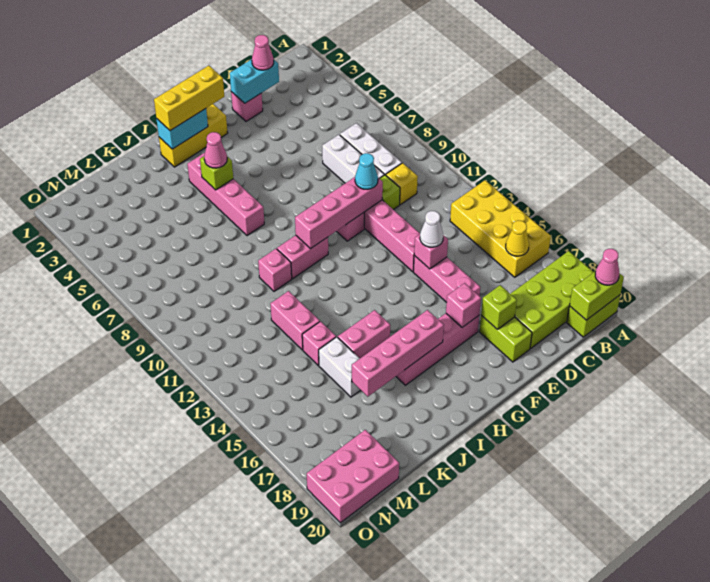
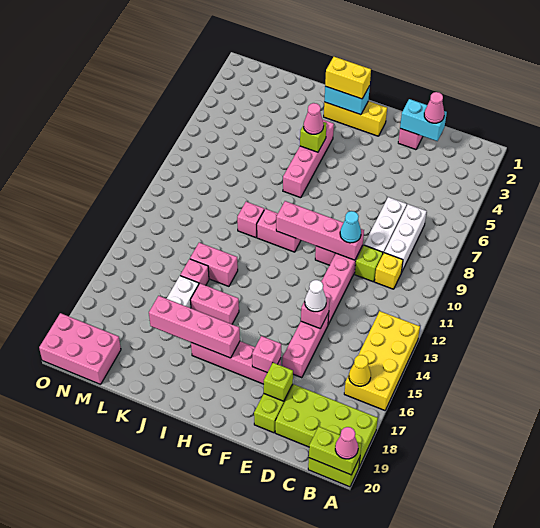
yellow 1x3 brick [154,66,224,131] -> yellow 1x2 brick [325,57,371,99]
pink 1x2 brick [270,291,320,350] -> pink 1x2 brick turned to [190,243,238,286]

